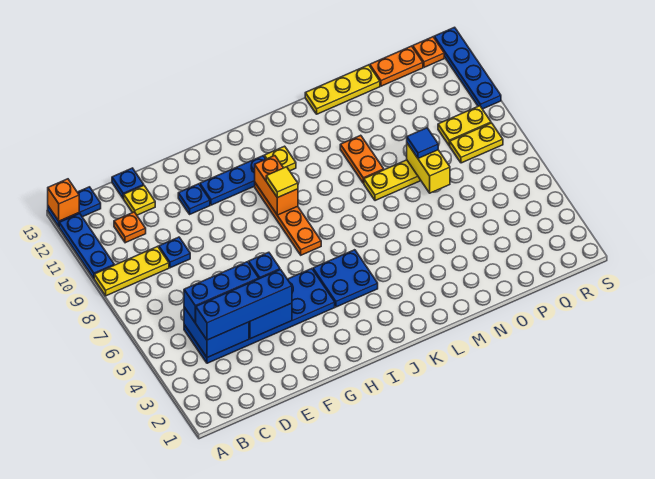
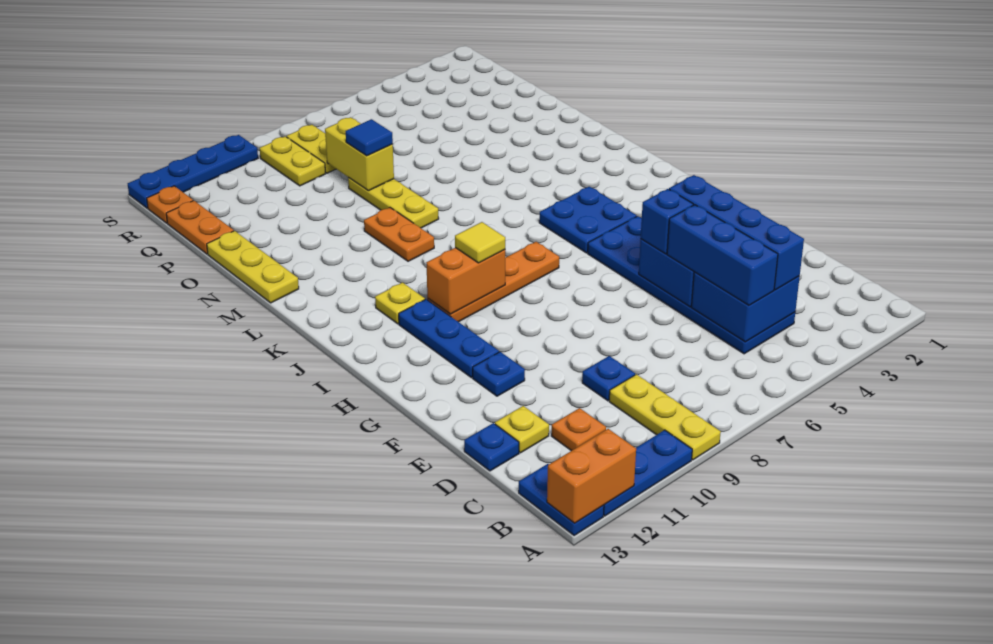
orange 1x1 brick [48,179,79,221] -> orange 1x2 brick [547,429,636,523]
orange 1x2 plate [340,135,384,183] -> orange 1x2 plate turned to [364,208,434,261]
yellow 1x2 brick [407,143,450,193] -> yellow 1x2 brick turned to [325,117,394,191]

